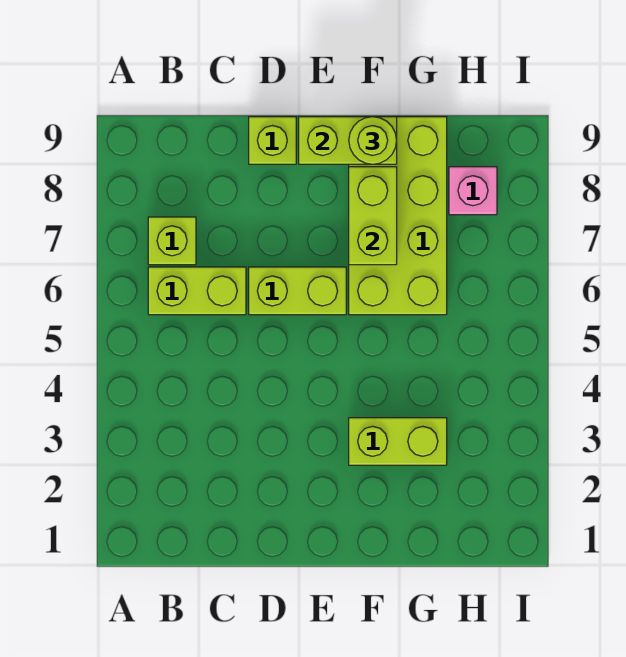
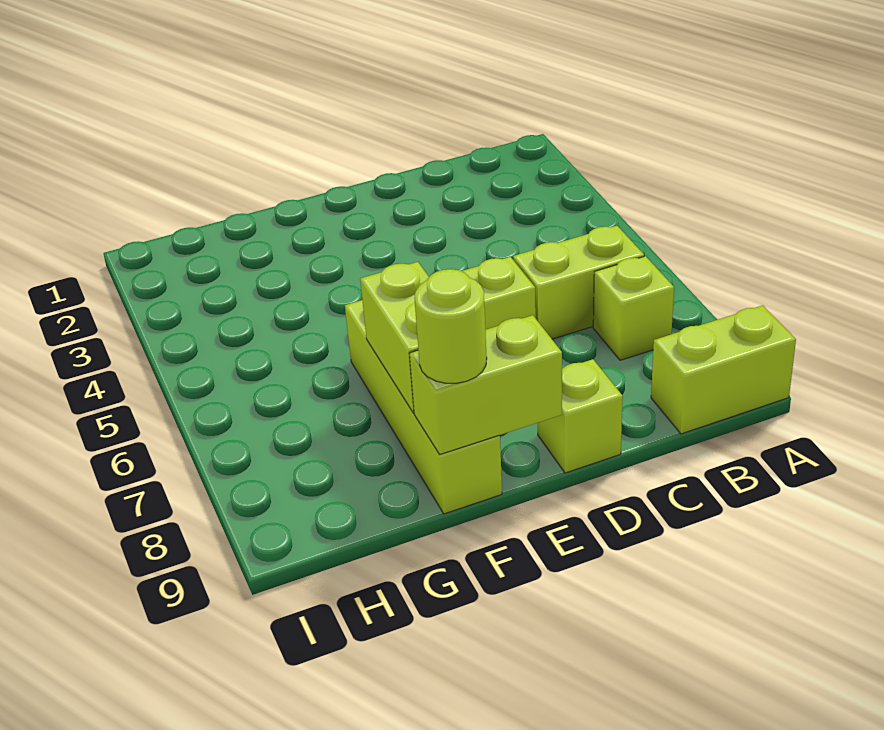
lime 1x2 brick [349,418,447,465] -> lime 1x2 brick moved to [651,305,796,434]
lime 2x4 brick [349,117,447,315] -> lime 1x4 brick [345,300,502,514]
pink 1x1 brick [449,167,497,215] -> none

